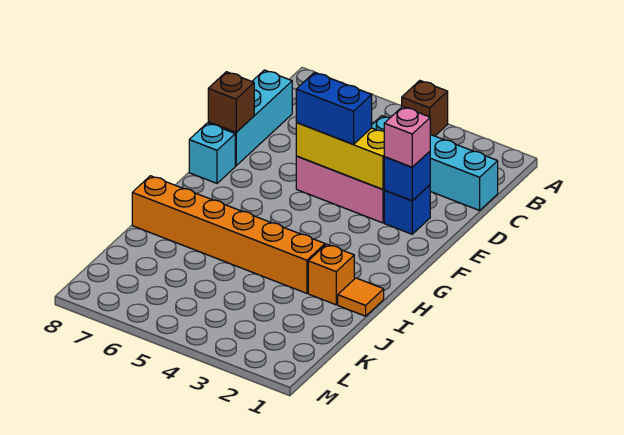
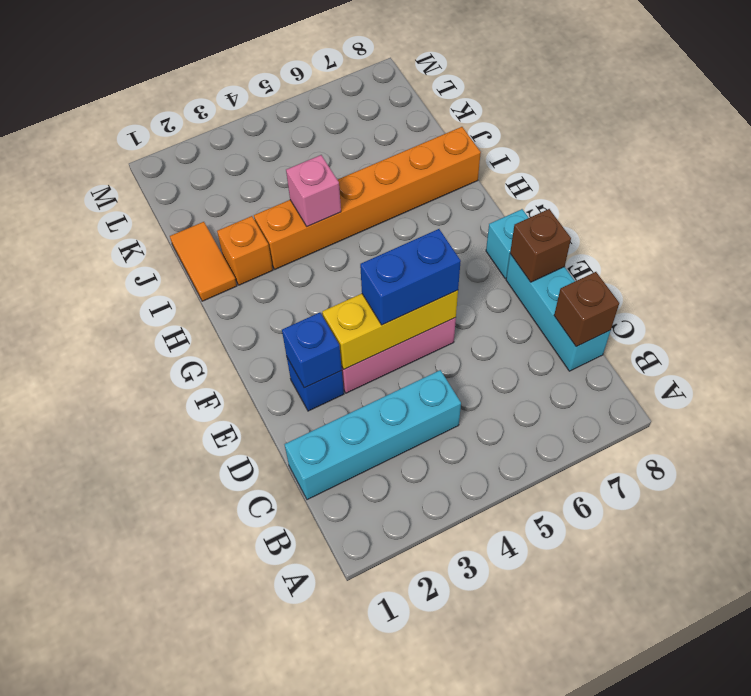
brown 1x1 brick [402,81,448,136] -> brown 1x1 brick moved to [554,272,619,347]
pink 1x1 brick [384,107,430,167] -> pink 1x1 brick moved to [286,155,341,227]
orange 1x1 tile [338,278,384,316] -> orange 1x2 tile [170,222,237,301]

